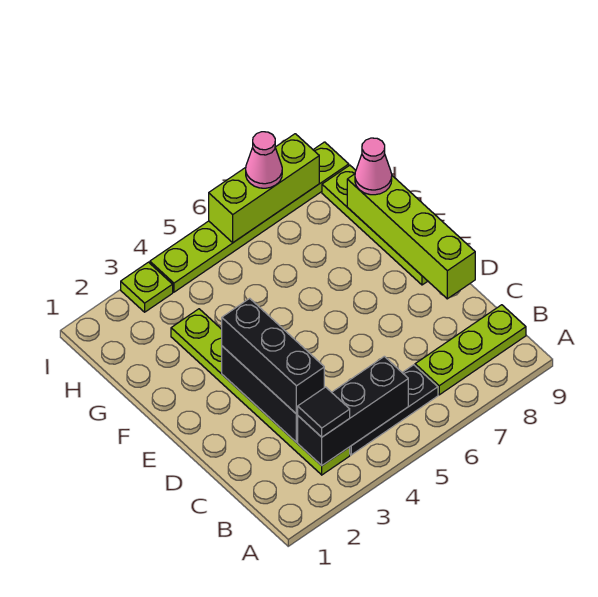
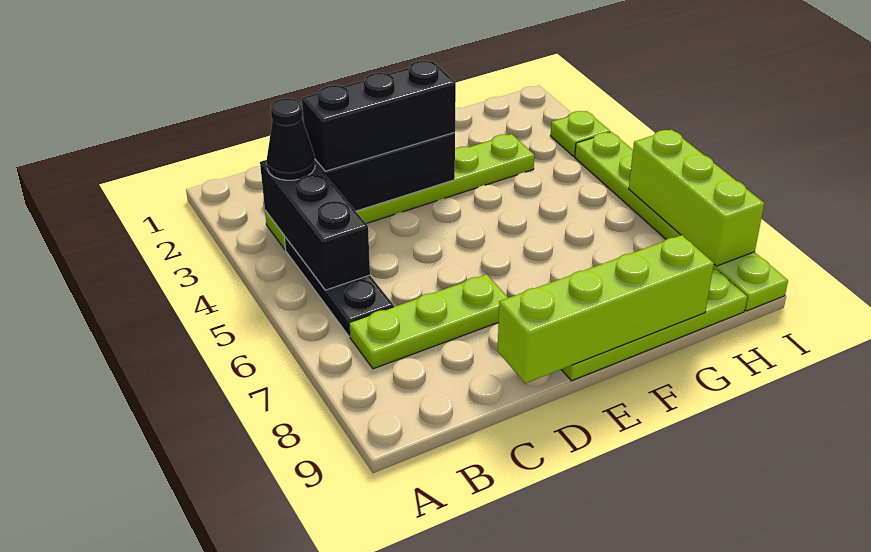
black 1x1 tile [297,387,350,437] -> black 1x1 cone [267,98,315,180]
lime 1x3 plate [415,305,526,395] -> lime 1x3 plate turned to [349,274,508,369]
pink 1x1 cone [355,138,392,195] -> none
pink 1x1 cone [246,132,282,188] -> none

